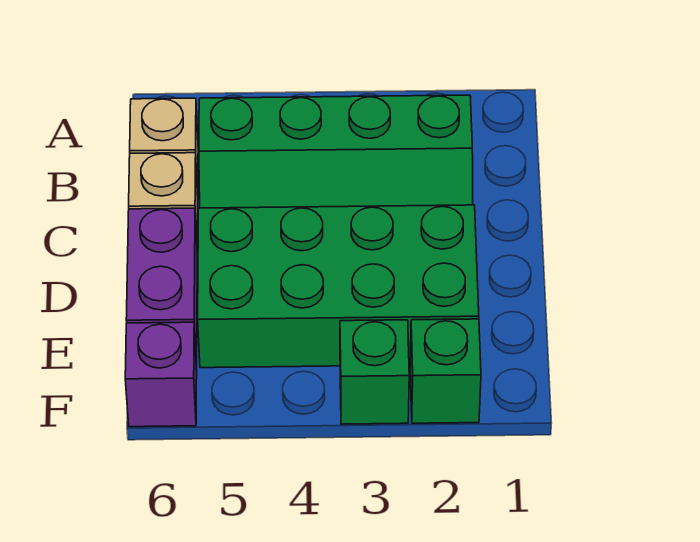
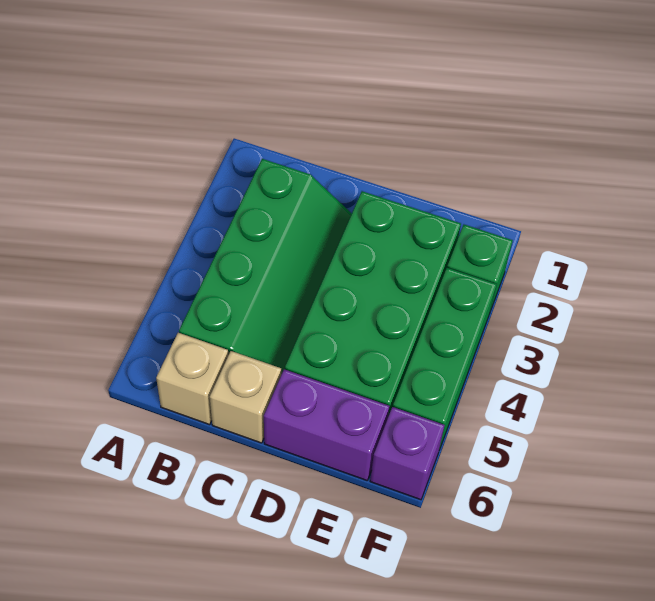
green 1x1 brick [340,320,409,424] -> green 1x3 brick [393,268,497,450]

